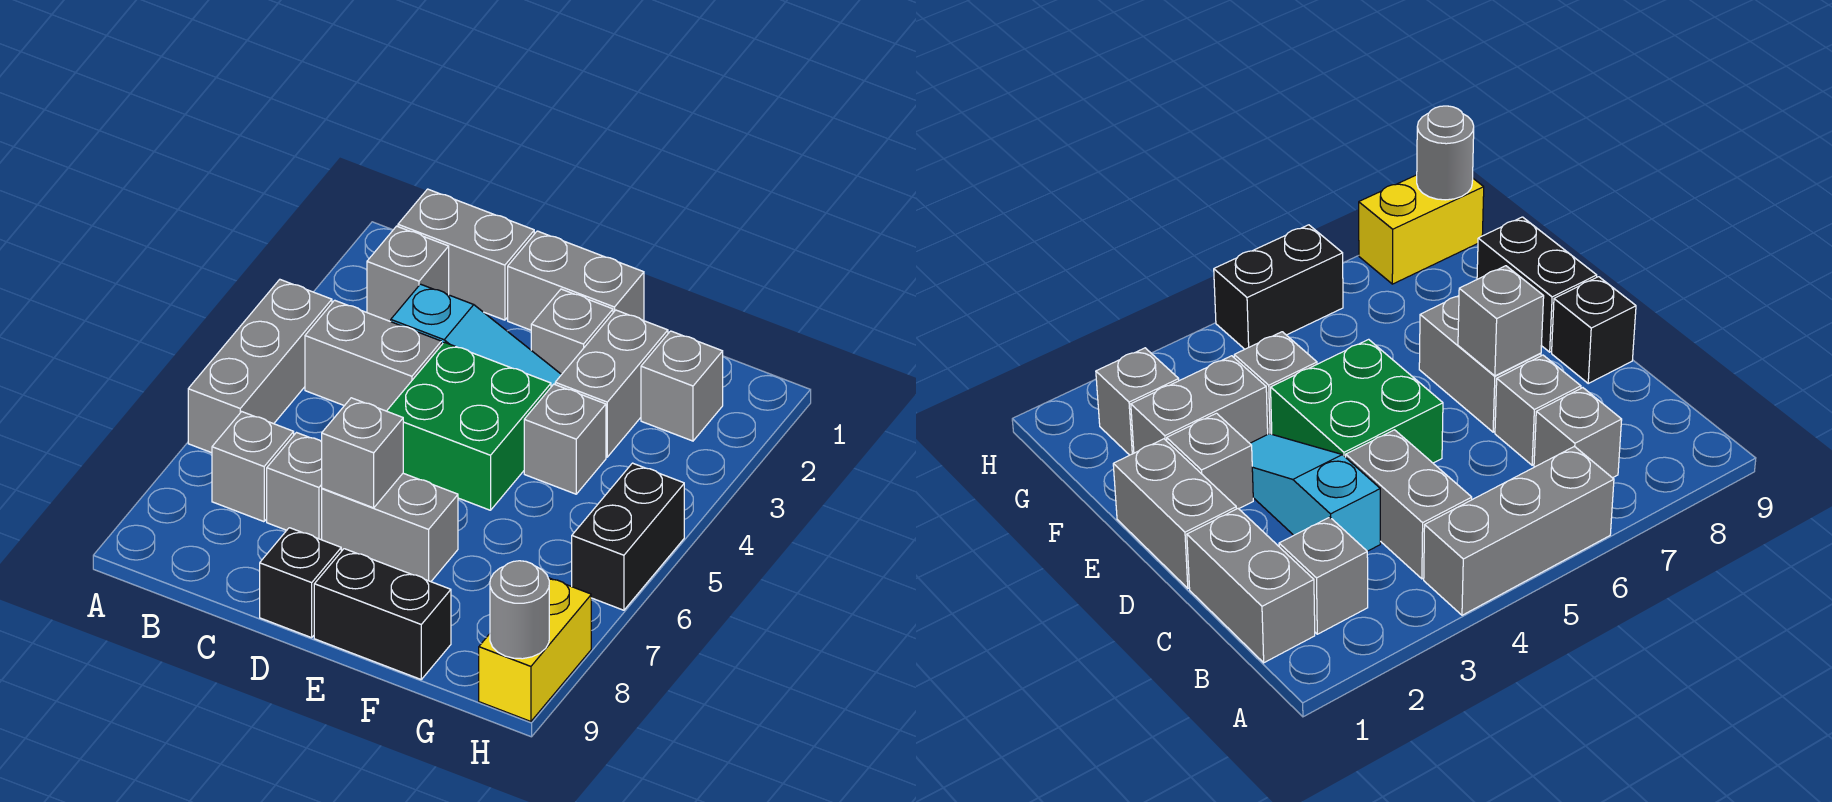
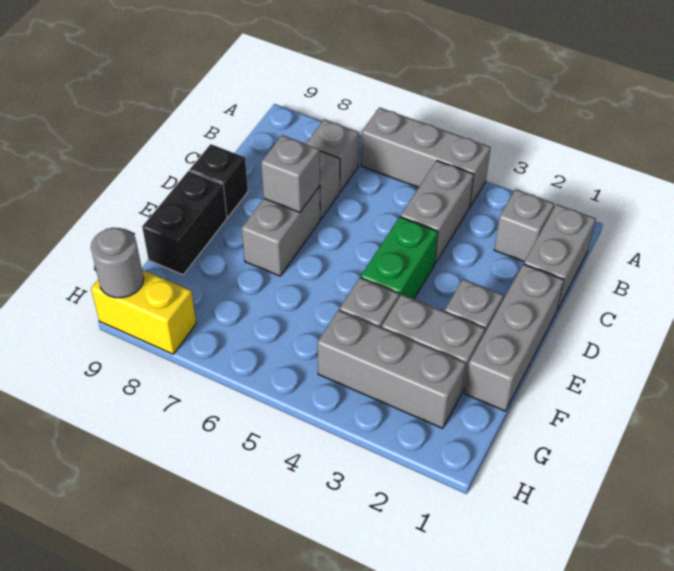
cyan 1x3 slope [391,284,561,387] -> none
grey 1x2 brick [508,231,644,330] -> grey 1x3 brick [464,264,564,411]
green 2x2 brick [387,342,551,510] -> green 1x2 brick [361,217,438,299]
grey 1x1 brick [641,331,723,441] -> grey 1x3 brick [317,310,466,428]
black 1x2 brick [572,463,684,610] -> none

